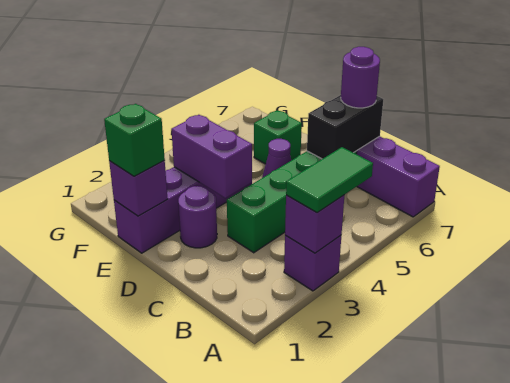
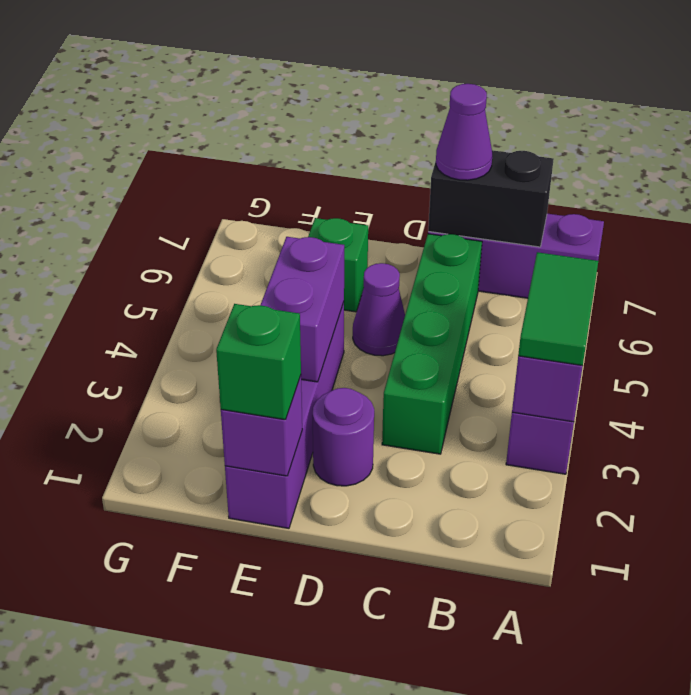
black 1x2 brick [307,95,383,159] -> black 1x2 brick turned to [428,150,554,247]
purple 1x1 round brick [341,47,380,108] -> purple 1x1 cone [436,84,492,180]
purple 1x2 brick [171,115,252,198] -> purple 1x2 brick turned to [261,237,344,382]

